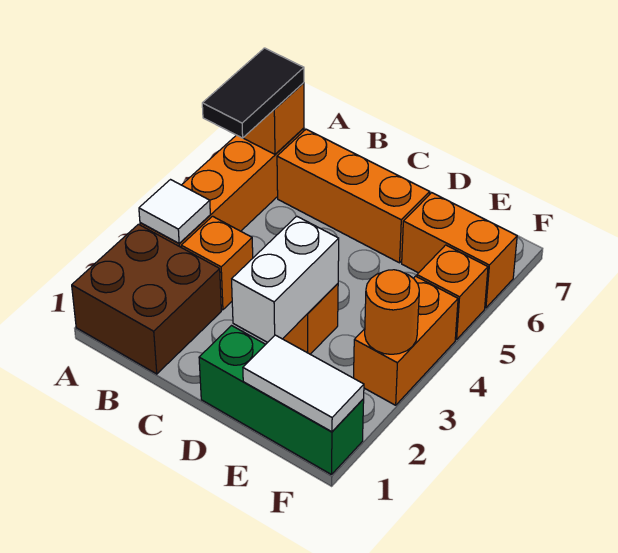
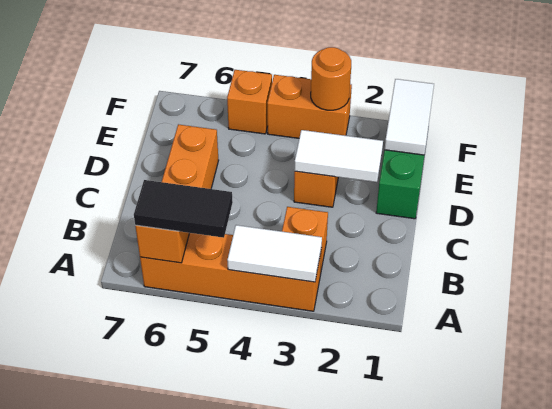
brown 2x2 brick [72,224,221,374] -> none
white 1x1 tile [139,180,210,243] -> white 1x2 tile [227,225,322,282]
white 1x2 brick [232,216,339,342] -> white 1x2 tile [294,130,383,182]
orange 1x2 brick [402,193,517,308] -> none

